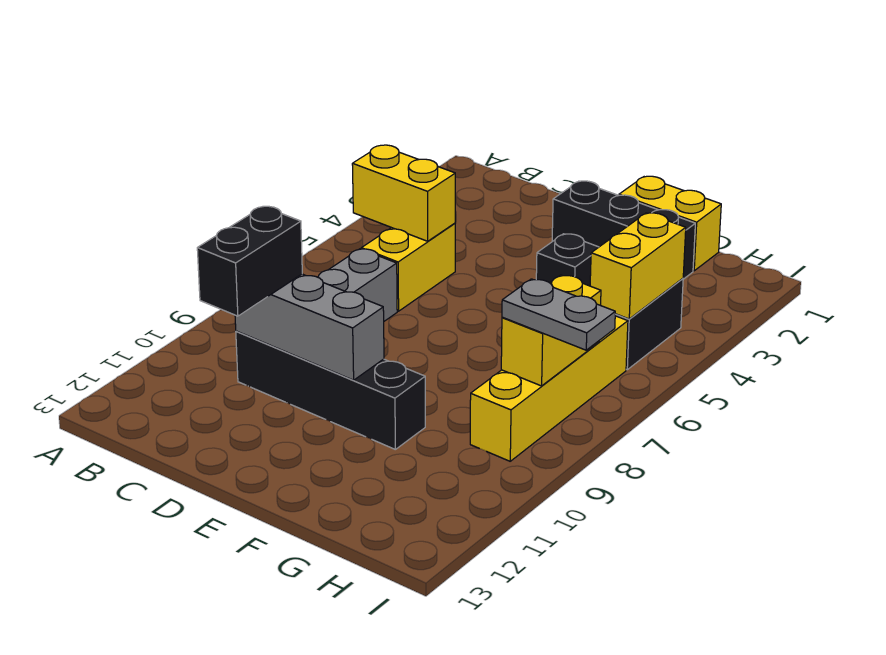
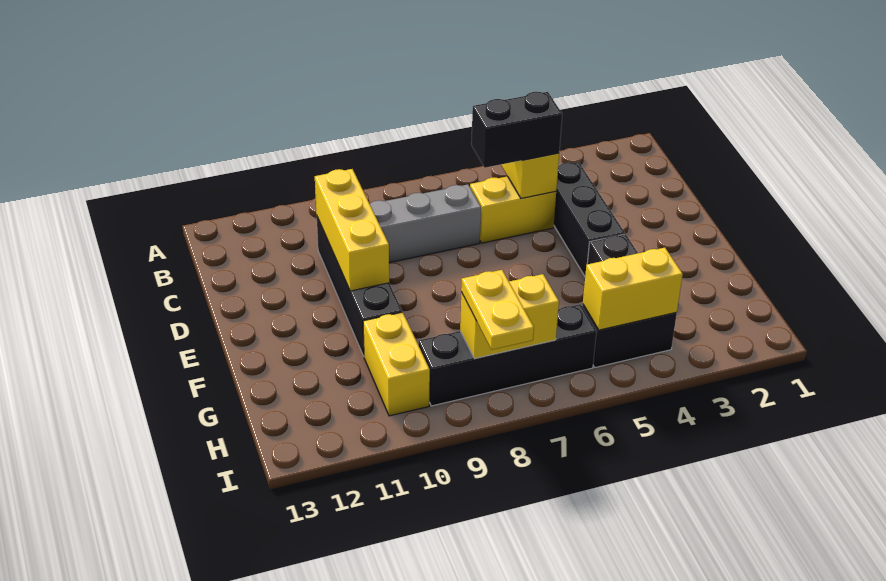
grey 1x3 brick [235,274,384,380] -> yellow 1x3 brick [315,169,389,291]
black 1x2 brick [197,206,302,316] -> black 1x2 brick moved to [471,92,562,168]
black 1x3 brick [552,181,695,279] -> black 1x3 brick moved to [554,162,625,276]
yellow 1x2 brick [619,176,721,271] -> yellow 1x2 brick moved to [363,312,430,416]
yellow 1x4 brick [470,316,628,461] -> black 1x4 brick [418,304,597,406]
grey 1x2 plate [502,279,615,350] -> yellow 1x2 plate [461,270,534,350]

